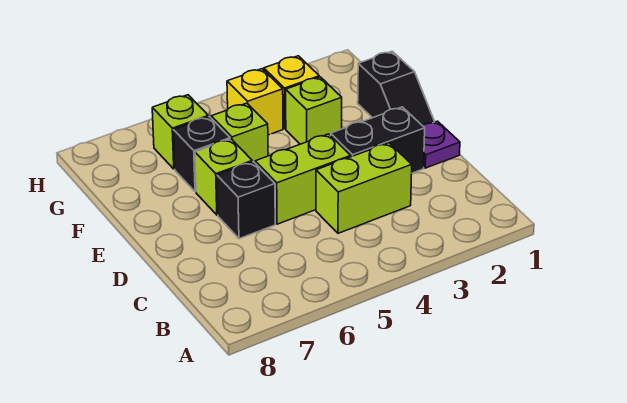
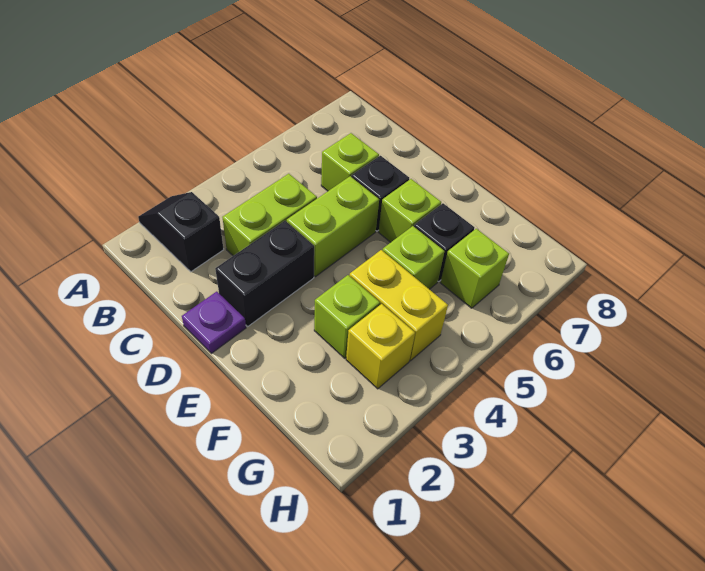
none -> lime 1x1 brick [321,133,379,191]
black 1x2 slope [358,51,435,126] -> black 1x2 slope moved to [138,192,224,272]
yellow 1x1 brick [227,69,283,135] -> yellow 1x2 brick [349,250,448,361]

